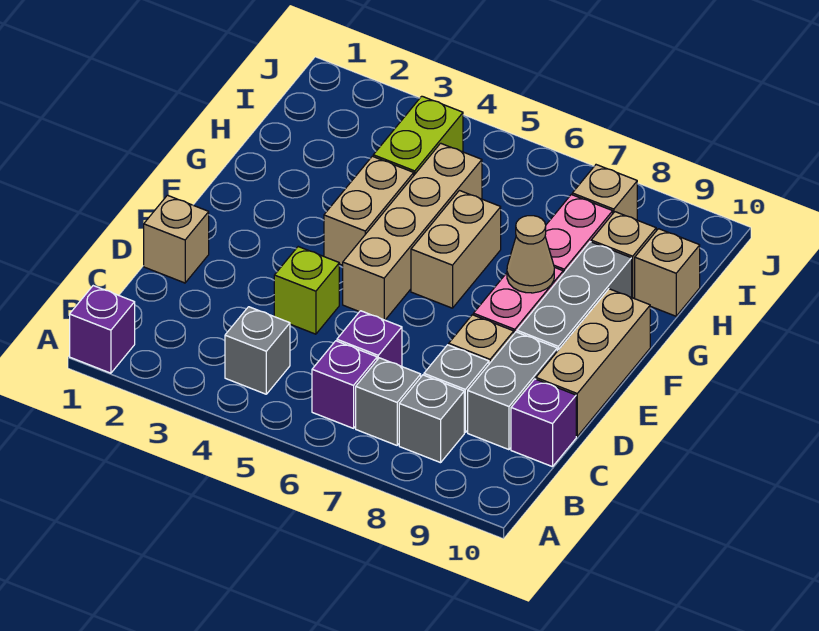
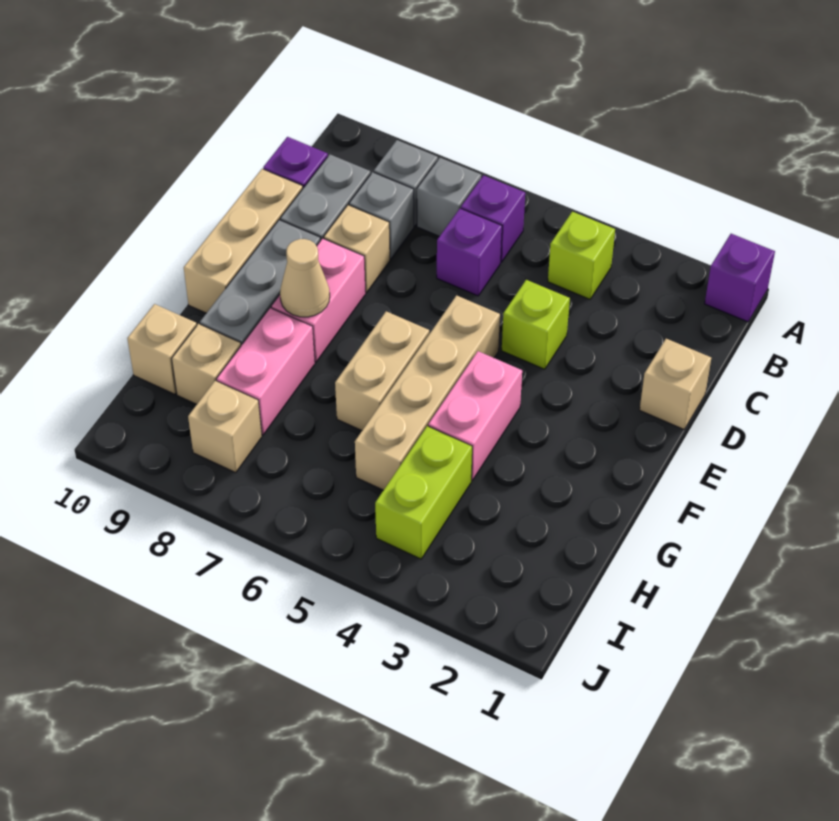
grey 1x1 brick [225,307,290,394] -> lime 1x1 brick [548,212,615,299]
tan 1x2 brick [324,156,414,265] -> pink 1x2 brick [428,351,522,480]

